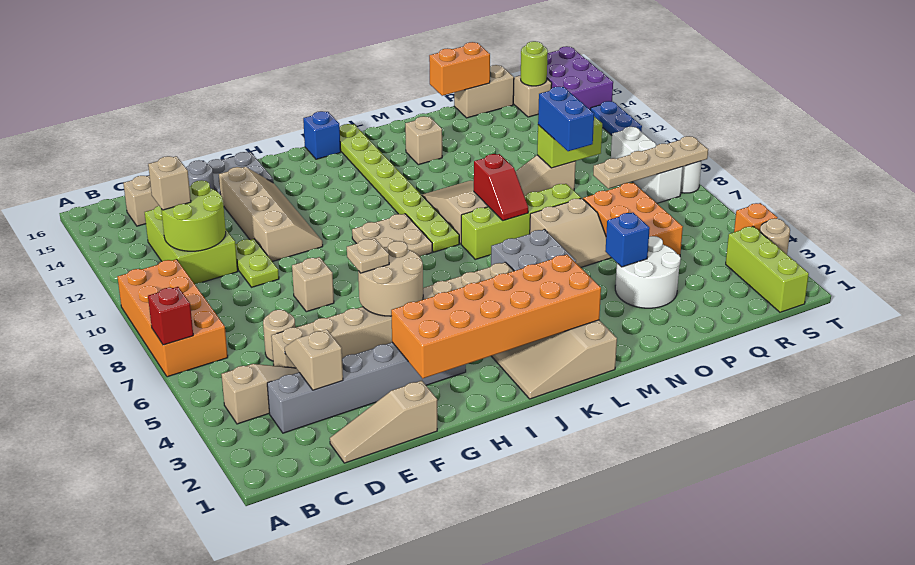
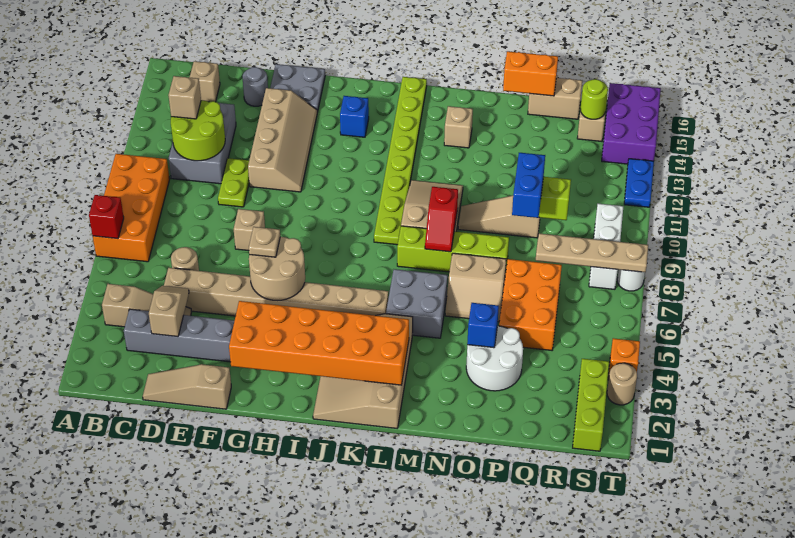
lime 2x3 brick [145,206,238,284] -> grey 2x3 brick [169,103,236,184]
tan 2x2 plate [352,214,432,257] -> none
blue 1x1 brick [303,111,341,159] -> blue 1x1 brick moved to [340,96,369,137]

